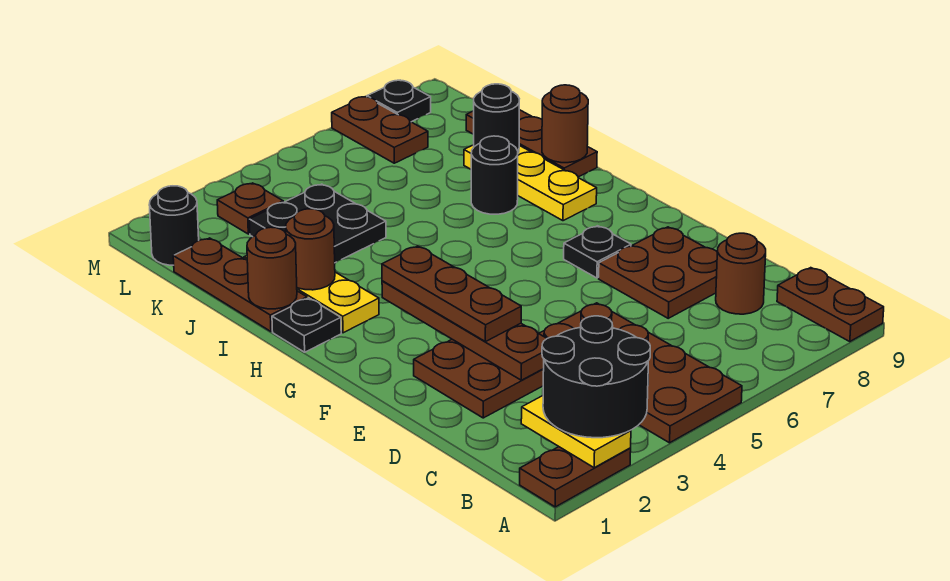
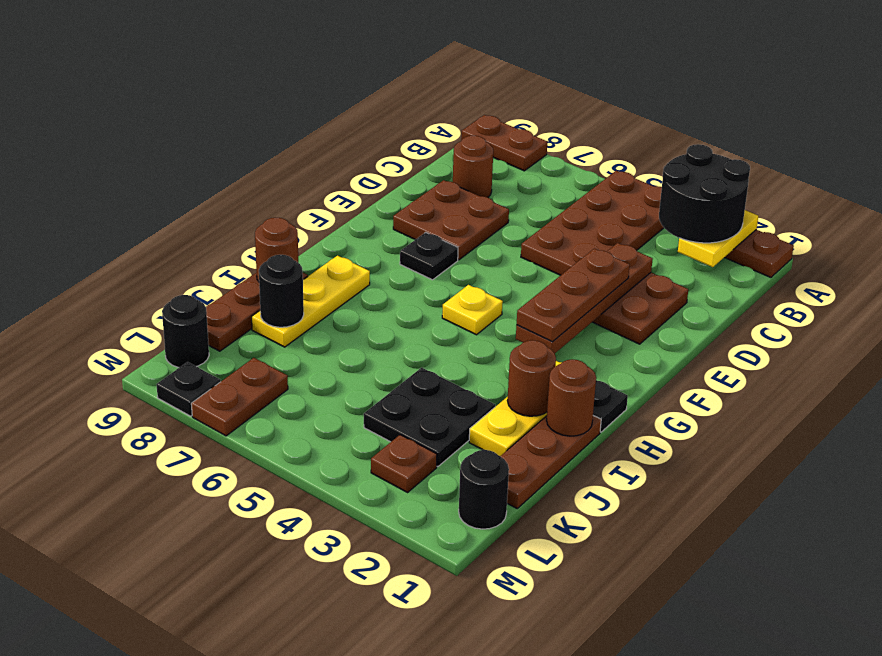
brown 1x2 plate [777,268,884,342] -> brown 1x2 plate turned to [461,115,547,171]
none -> yellow 1x1 plate [442,285,503,335]
black 1x1 round brick [471,136,518,214] -> black 1x1 round brick moved to [162,295,209,367]

